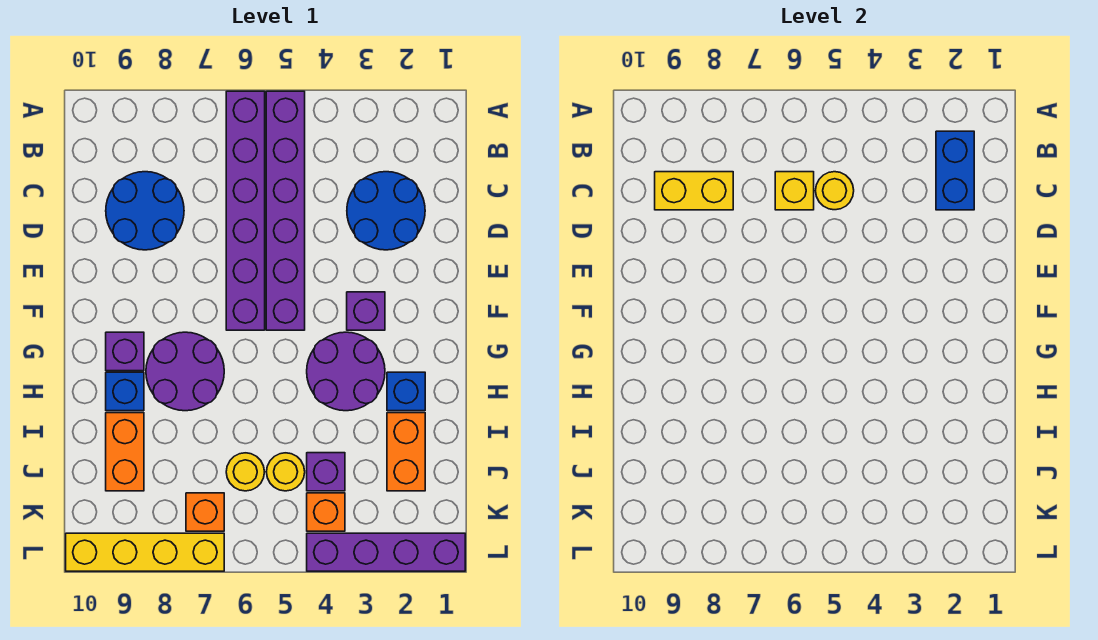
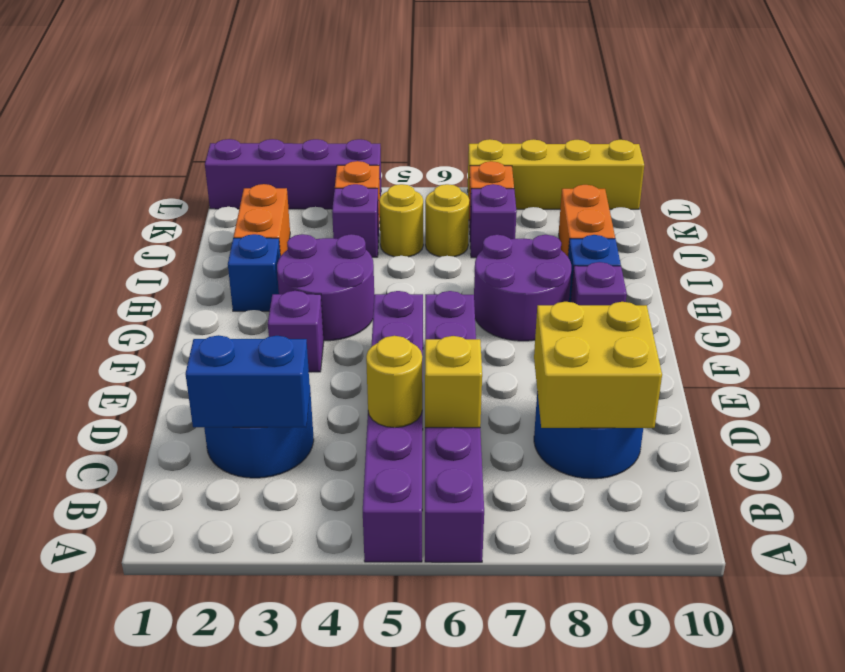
blue 1x2 brick [936,131,974,210] -> blue 1x2 brick turned to [185,335,310,427]
yellow 1x2 brick [655,172,733,210] -> yellow 2x2 brick [534,302,662,428]
none -> purple 1x1 brick [470,184,517,258]

